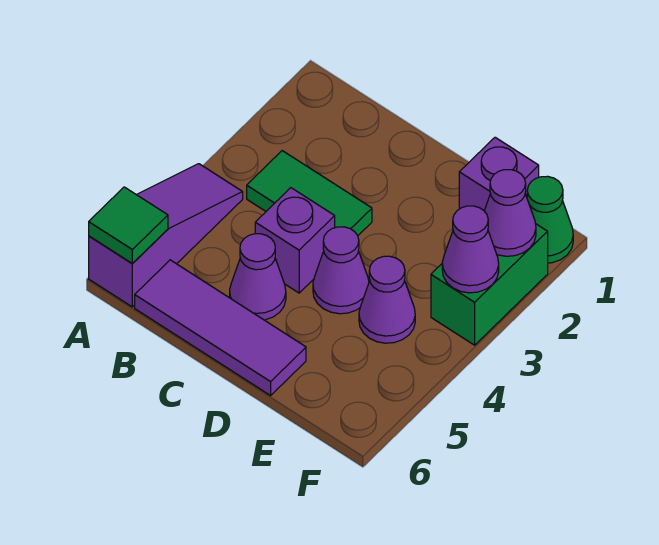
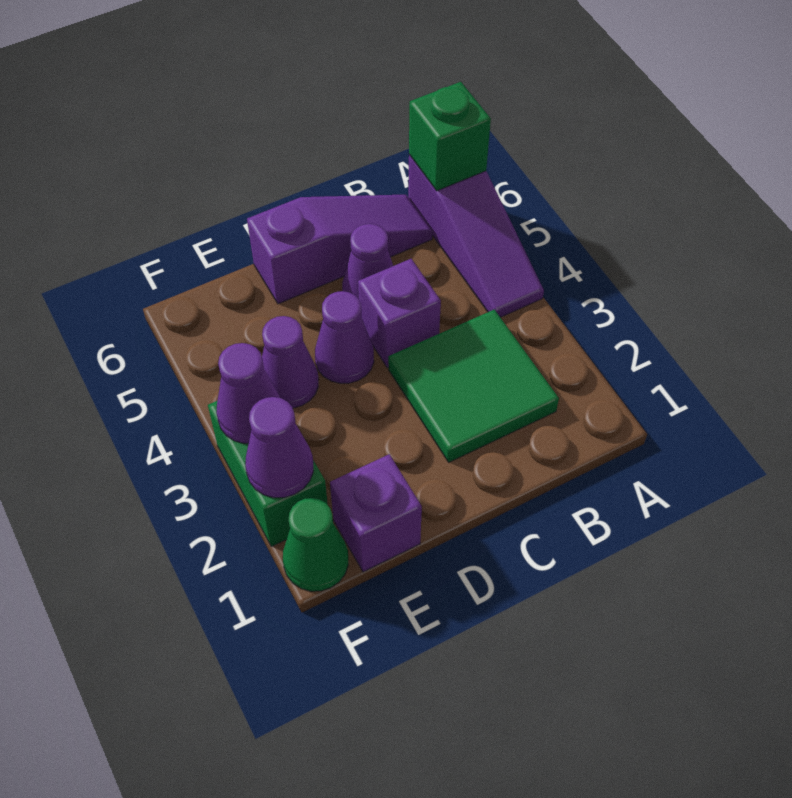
green 1x1 tile [89,187,168,264] -> green 1x1 brick [409,82,491,191]
green 1x2 tile [247,151,372,235] -> green 2x2 tile [388,310,559,462]
purple 1x3 tile [135,260,306,395] -> purple 1x3 slope [247,195,432,304]

